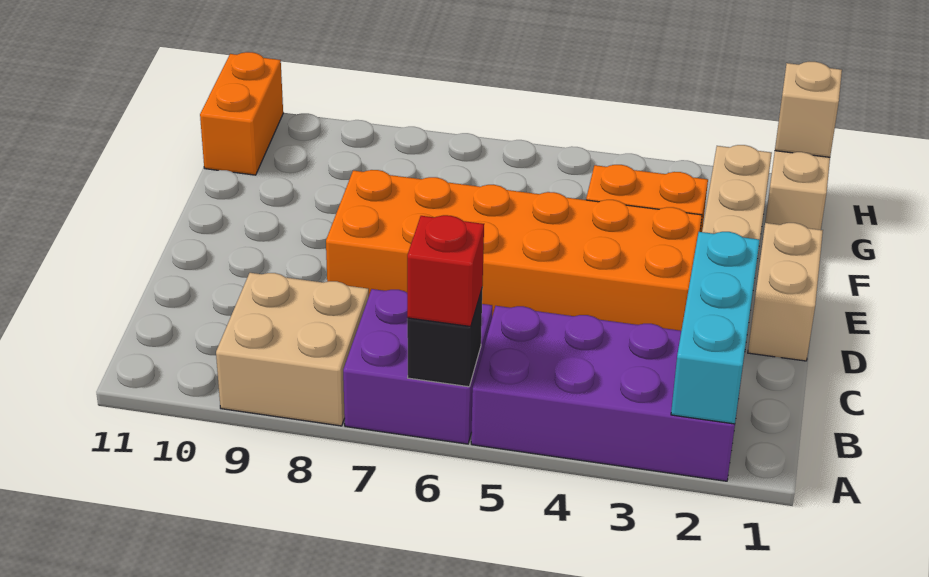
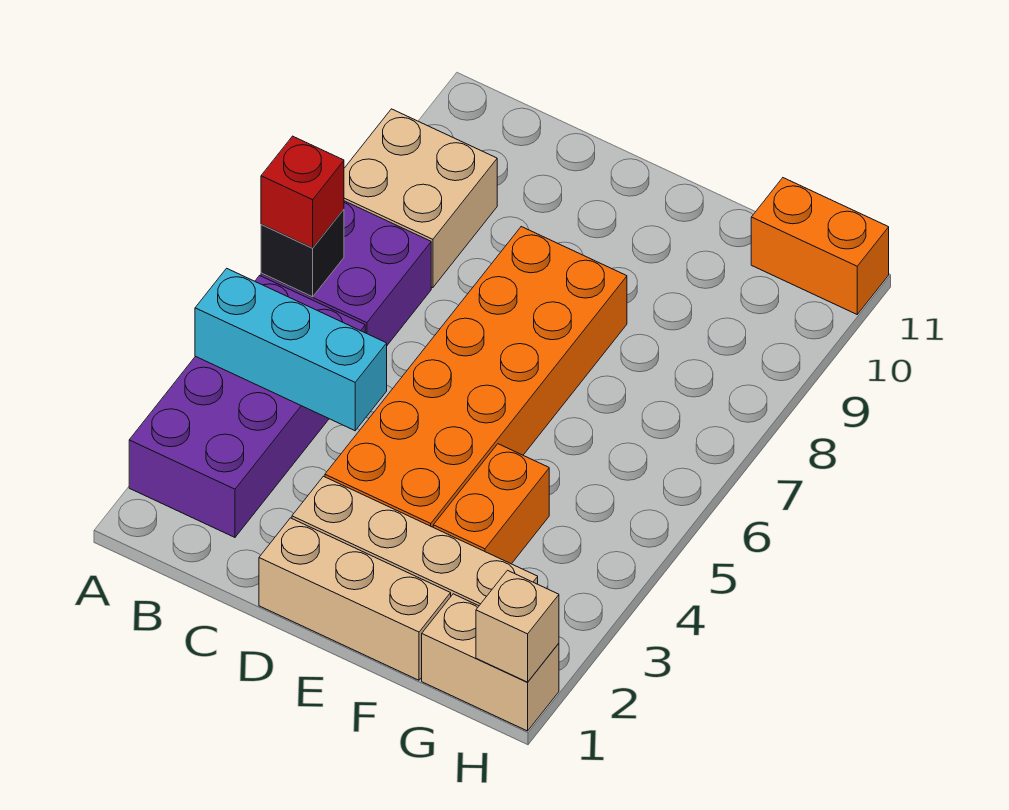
cyan 1x3 brick [671,232,760,424] -> cyan 1x3 brick moved to [195,268,387,431]
tan 1x2 brick [748,223,823,361] -> tan 1x3 brick [259,518,451,680]

